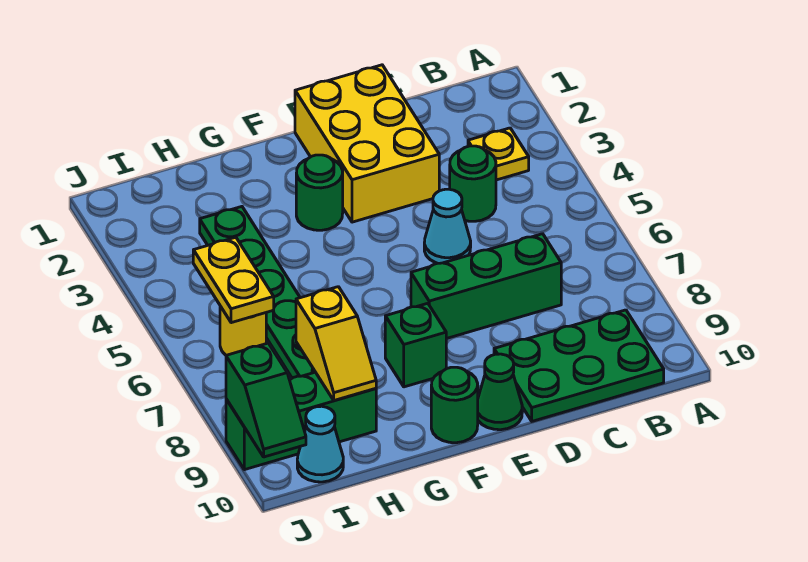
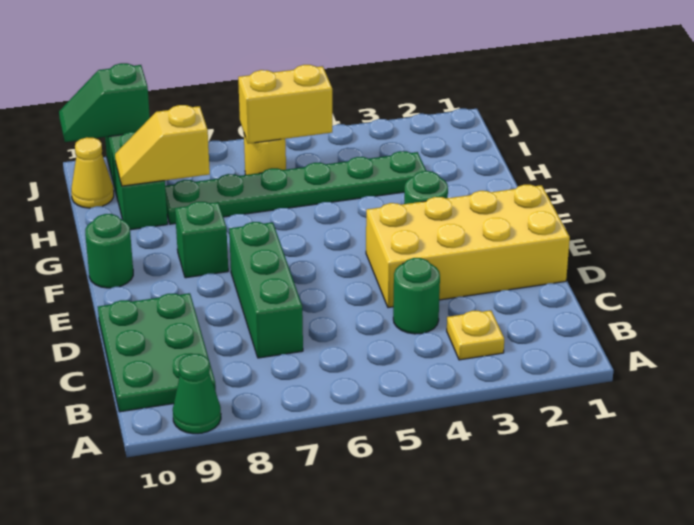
yellow 2x3 brick [295,65,439,222] -> yellow 2x4 brick [366,185,570,308]
cyan 1x1 cone [424,189,471,263] -> none
green 1x1 cone [478,354,522,430] -> green 1x1 cone moved to [173,354,221,434]
yellow 1x2 plate [193,237,274,323] -> yellow 1x2 brick [238,65,332,144]
cyan 1x1 cone [297,406,343,482] -> yellow 1x1 cone [71,137,114,208]

